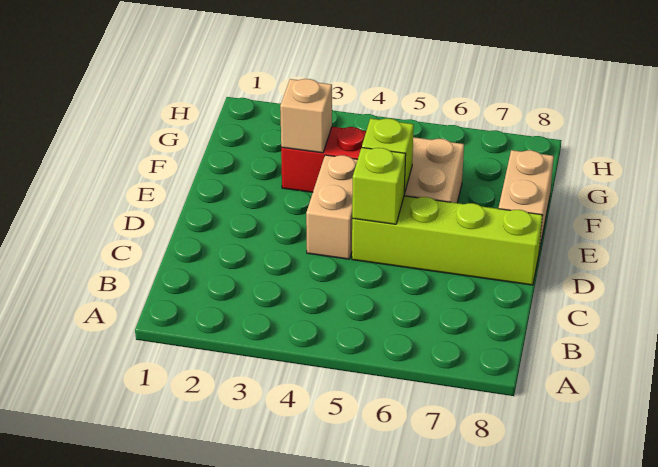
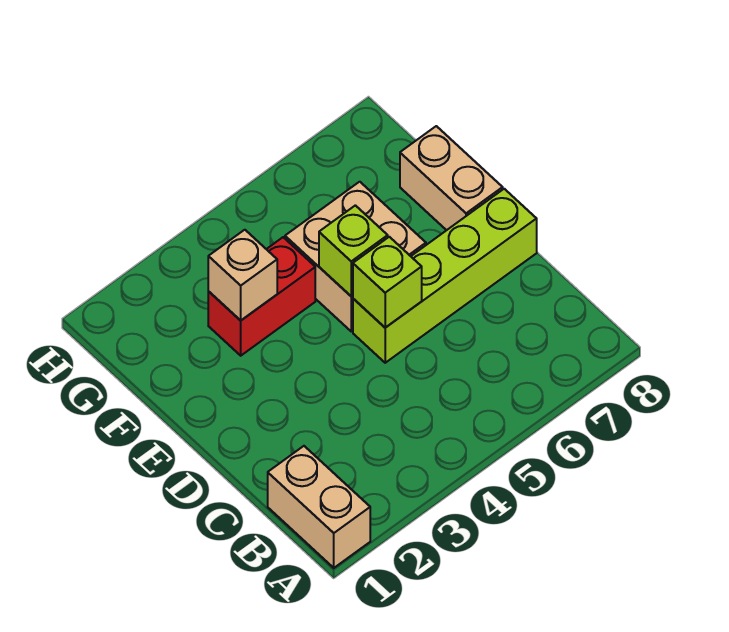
tan 1x2 brick [306,155,358,259] -> tan 1x2 brick moved to [268,446,370,568]

